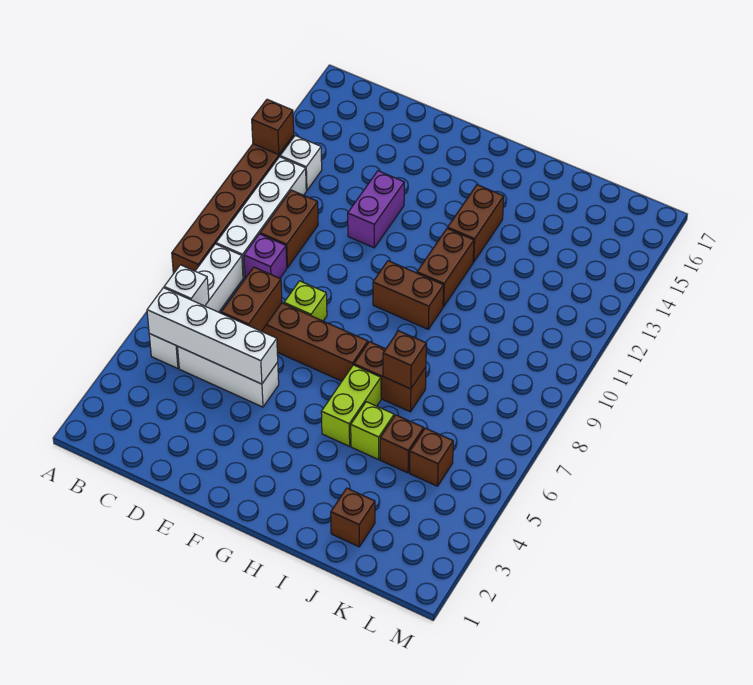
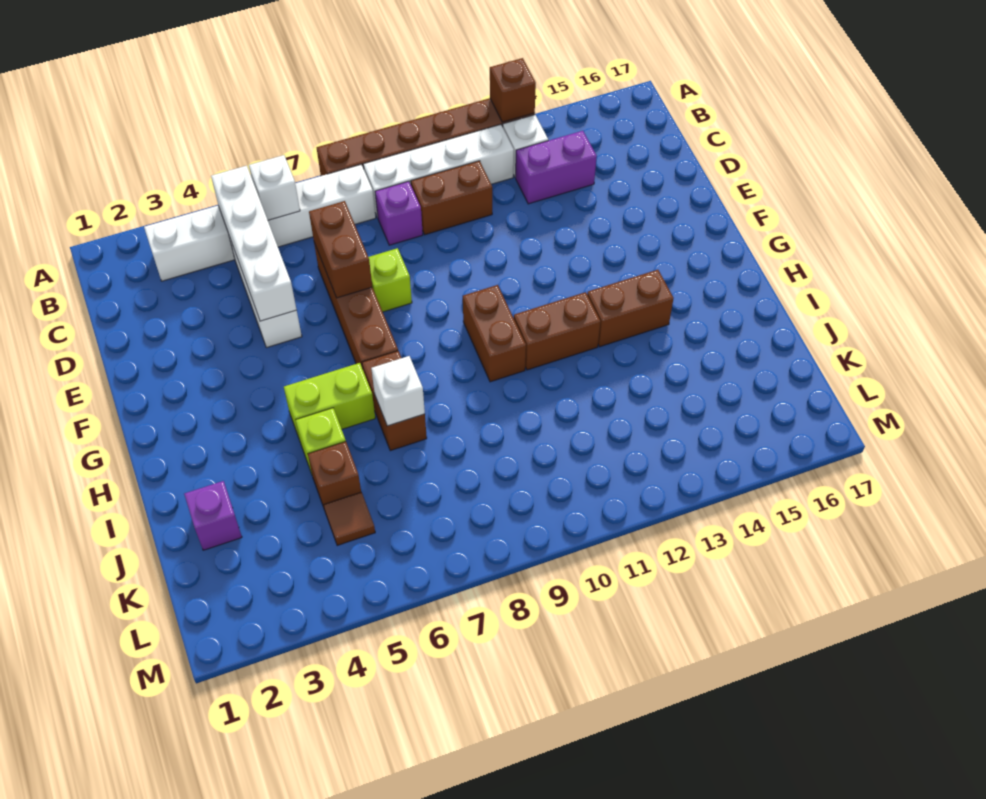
white 1x4 brick [149,244,243,368] -> white 1x6 brick [144,165,376,281]
brown 1x2 brick [221,267,282,331] -> brown 1x2 brick turned to [309,201,372,298]
purple 1x2 brick [348,171,404,248] -> purple 1x2 brick moved to [516,131,597,204]
brown 1x1 brick [383,331,426,389] -> white 1x1 brick [371,356,425,426]
brown 1x1 brick [331,488,375,547] -> purple 1x1 brick [184,481,242,550]
brown 1x1 brick [410,428,453,486] -> brown 1x1 tile [324,492,375,546]

